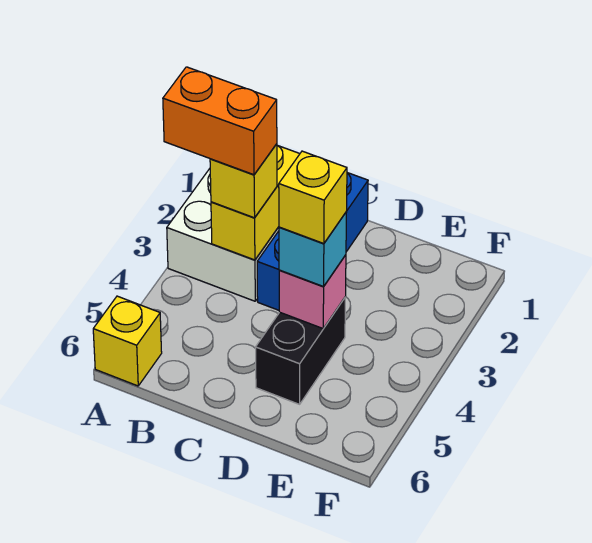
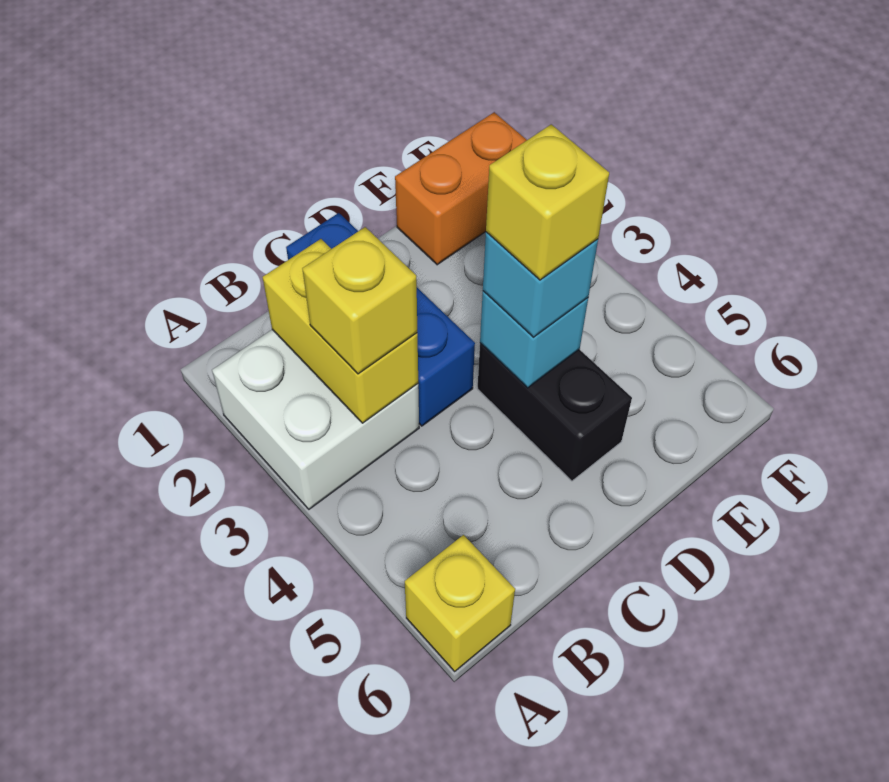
orange 1x2 brick [163,67,277,175] -> orange 1x2 brick moved to [395,112,527,265]
pink 1x1 brick [279,255,346,328] -> cyan 1x1 brick [480,291,588,388]

